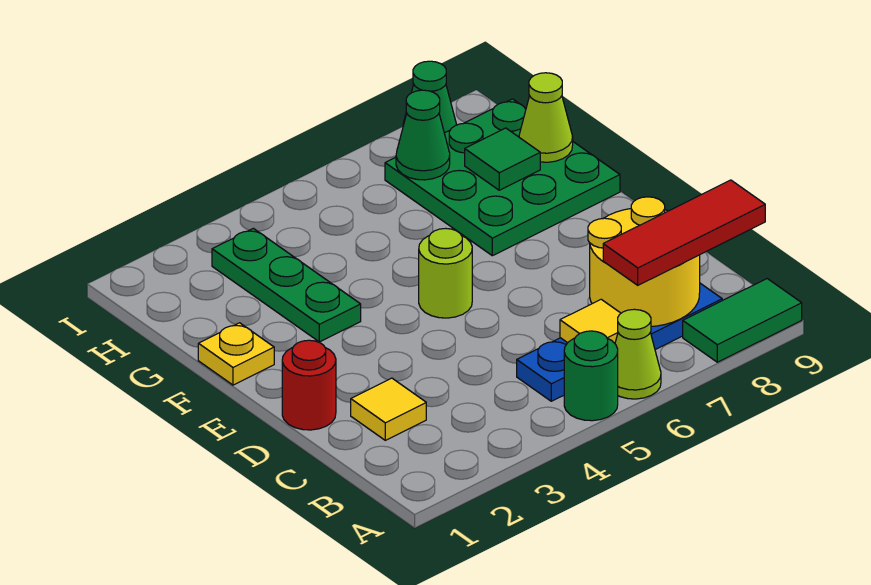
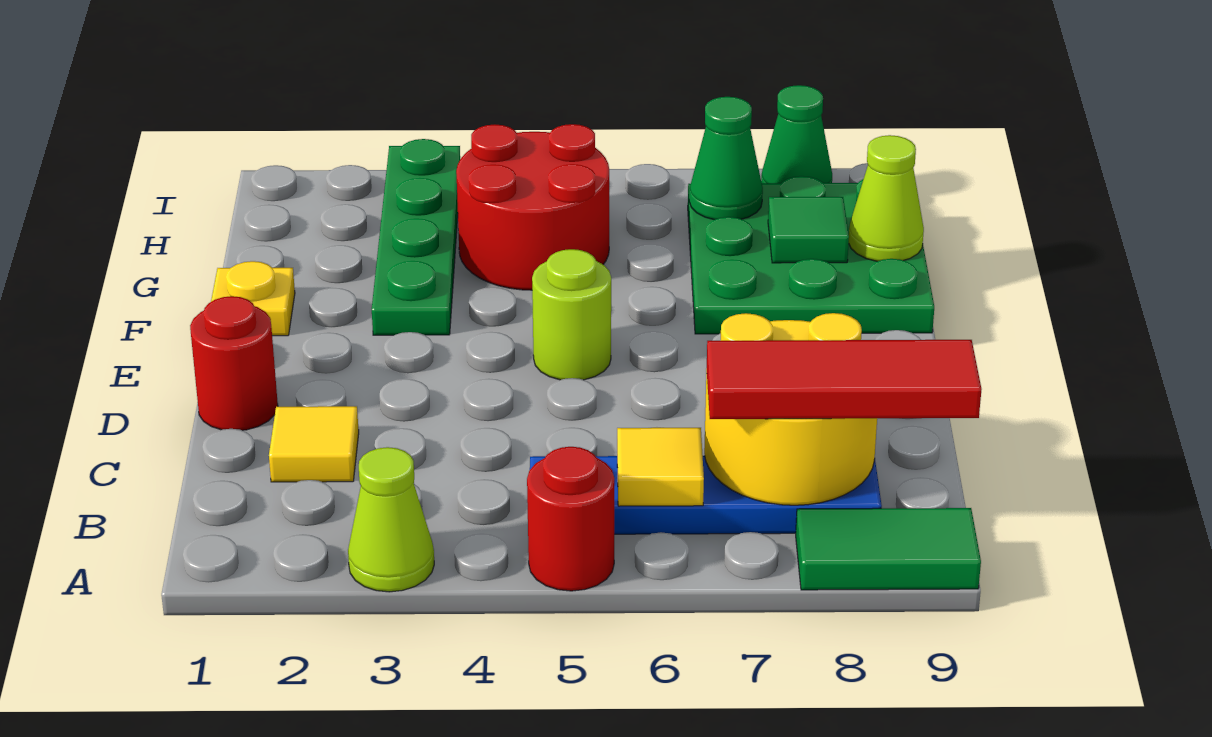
green 1x1 round brick [564,331,618,421] -> red 1x1 round brick [527,447,614,591]
lime 1x1 cone [615,309,661,399] -> lime 1x1 cone moved to [348,447,434,592]
green 1x3 plate [212,228,361,342] -> green 1x4 plate [372,139,460,335]
none -> red 2x2 round brick [456,124,609,290]

